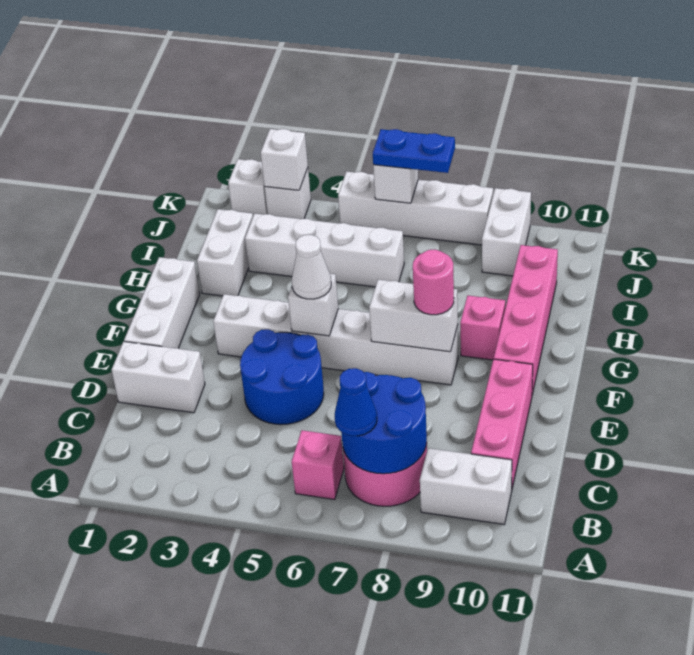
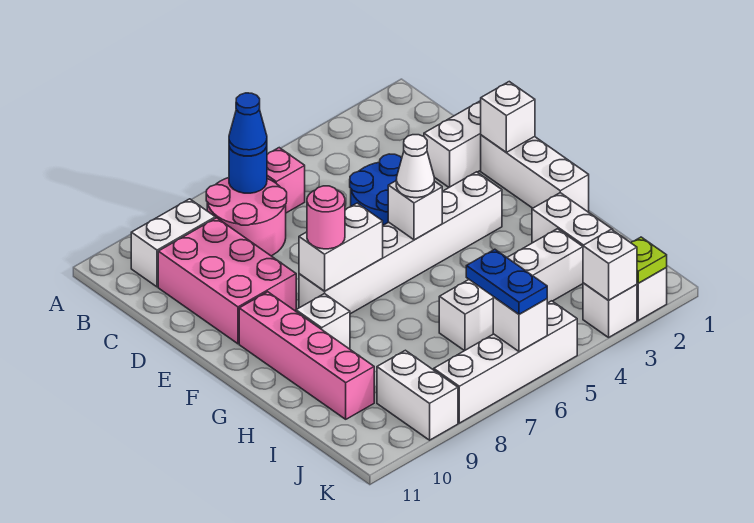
blue 2x2 round brick [341,372,427,474] -> blue 1x1 round brick [229,147,267,193]
pink 1x3 brick [471,359,533,488] -> pink 2x3 brick [158,218,296,344]
none -> white 1x1 brick [481,82,535,152]
pink 1x1 brick [460,296,505,360] -> white 1x1 brick [296,293,350,349]
none -> lime 1x1 plate [631,237,667,283]
blue 1x2 plate [373,129,455,173] -> blue 1x2 plate turned to [466,249,547,314]

